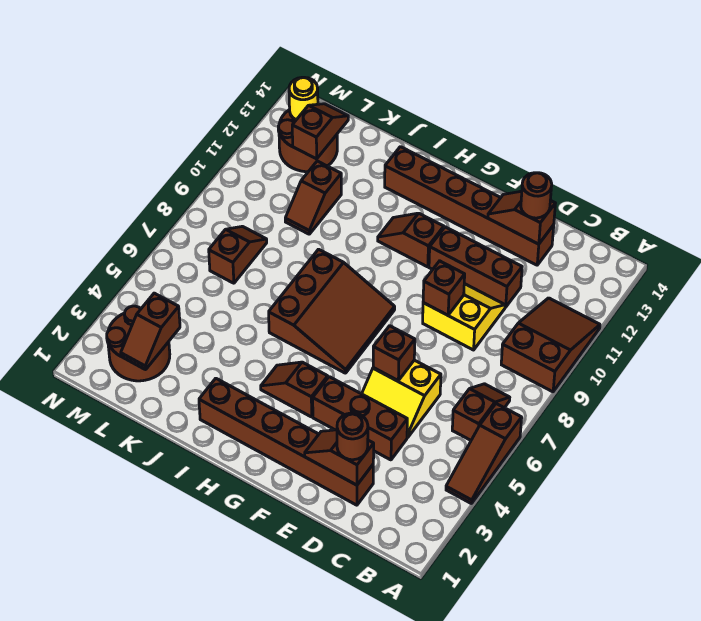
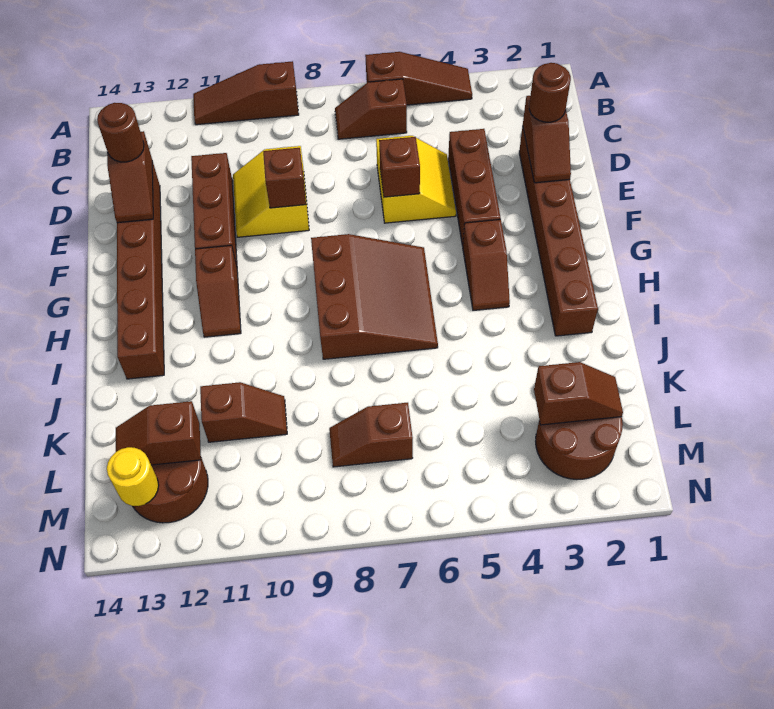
brown 2x3 slope [501,298,600,392] -> brown 1x3 slope [193,61,299,125]
brown 3x3 slope [269,249,395,373] -> brown 3x3 slope turned to [311,234,438,359]

